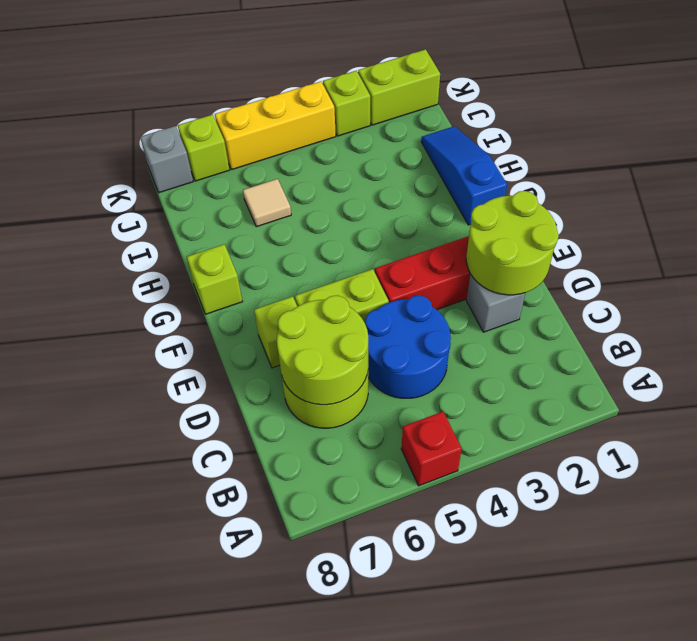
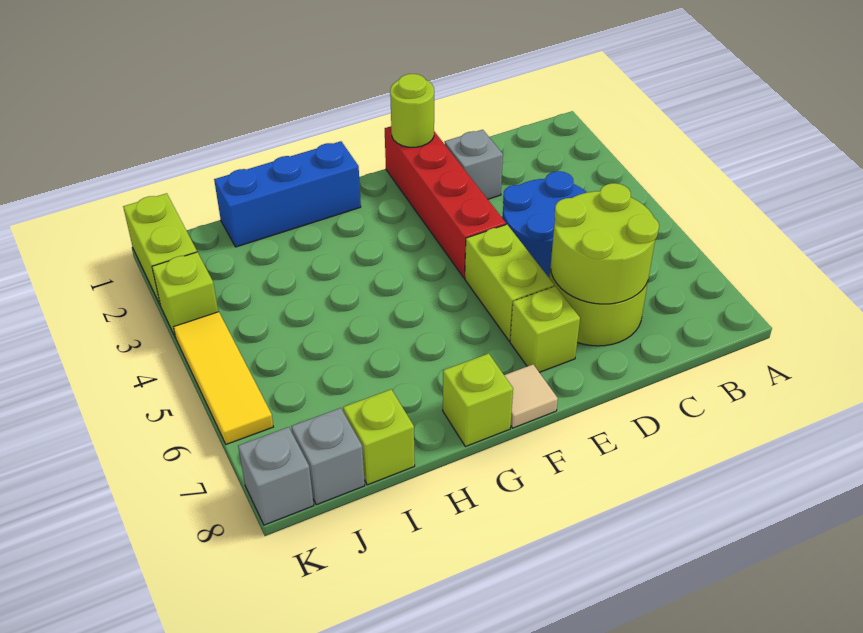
red 1x1 brick [401,412,462,486] -> none
lime 2x2 round brick [466,191,559,295] -> lime 1x1 round brick [390,74,434,147]
blue 1x3 slope [421,126,507,225] -> blue 1x3 brick [214,141,361,247]
tan 1x1 tile [243,179,291,227] -> tan 1x1 tile moved to [504,364,558,428]
none -> grey 1x1 brick [291,408,365,505]
yellow 1x3 brick [215,81,336,170] -> yellow 1x3 tile [174,312,273,444]
lime 1x1 brick [178,115,229,181] -> lime 1x1 brick moved to [343,389,415,485]

